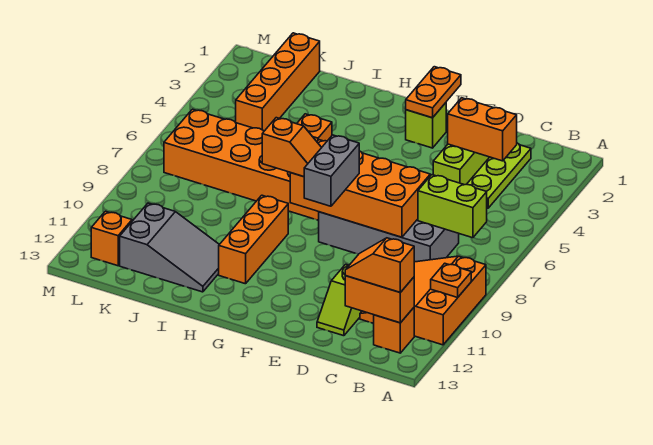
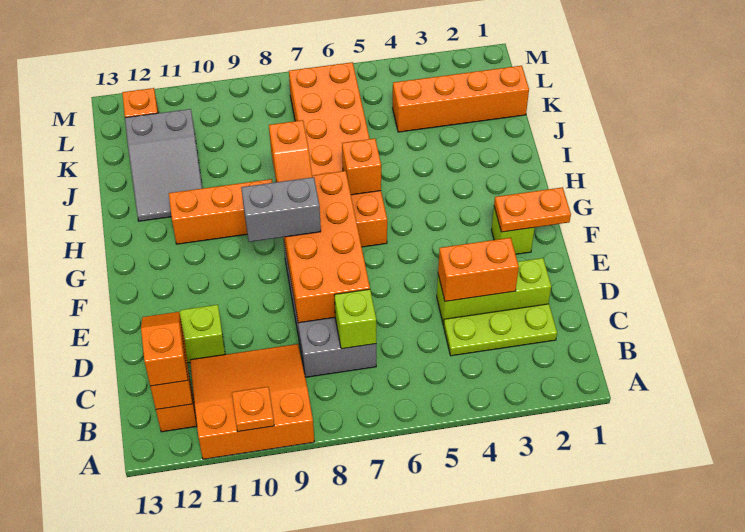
lime 1x2 brick [418,175,487,238] -> lime 1x1 brick [334,289,376,349]
orange 1x2 brick [448,98,517,161] -> orange 1x2 brick turned to [438,238,519,301]

